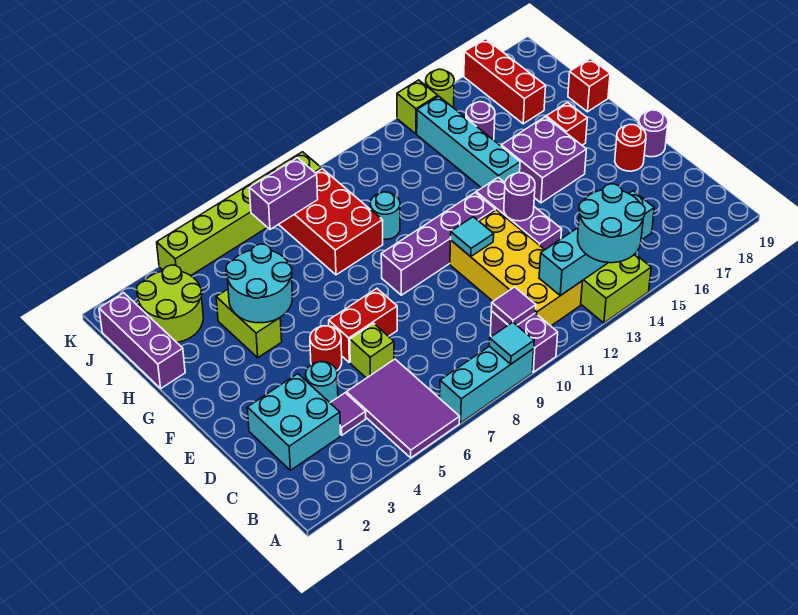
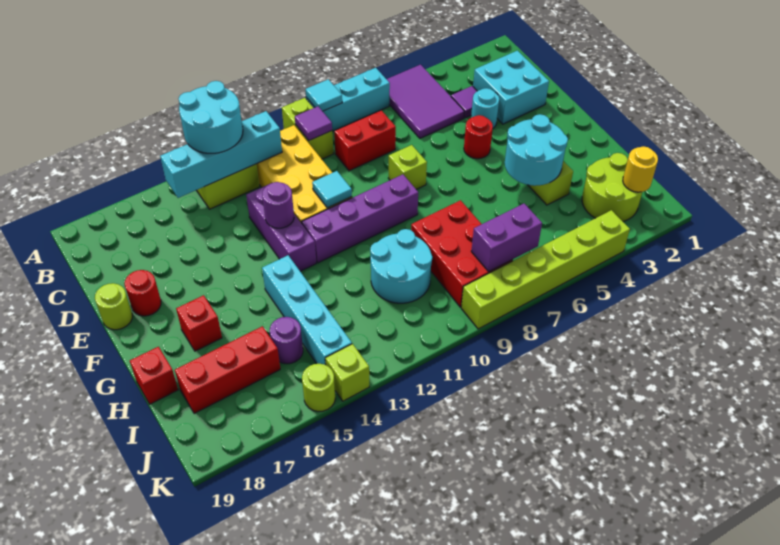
purple 1x2 brick [490,311,558,372] -> lime 1x2 brick [282,98,334,159]
lime 1x1 brick [350,323,394,378] -> lime 1x1 brick moved to [388,145,427,189]
red 1x2 brick [329,289,397,362] -> red 1x2 brick moved to [334,110,396,171]
purple 1x1 round brick [638,110,668,157] -> lime 1x1 round brick [95,283,133,330]
purple 2x2 brick [501,117,587,203] -> none
purple 1x3 brick [99,293,185,388] -> none
cyan 1x1 round brick [370,192,400,239] -> cyan 2x2 round brick [370,229,432,303]
red 1x3 brick [464,39,546,124] -> red 1x3 brick turned to [175,326,280,414]
none -> yellow 1x1 round brick [623,146,658,192]

